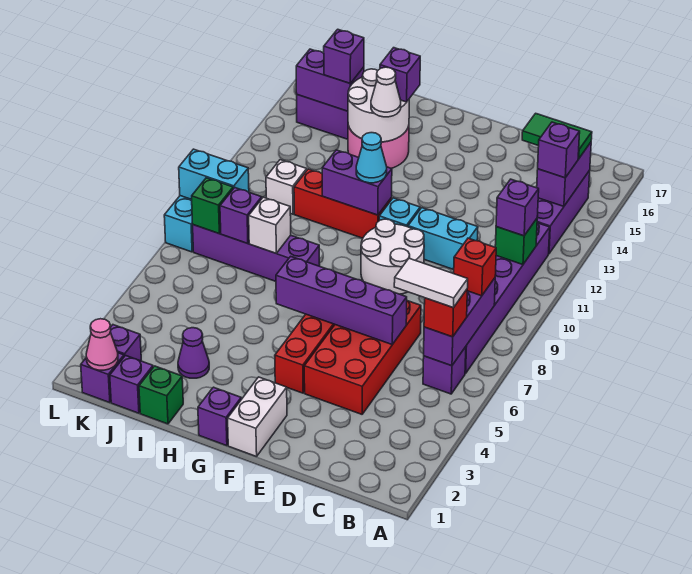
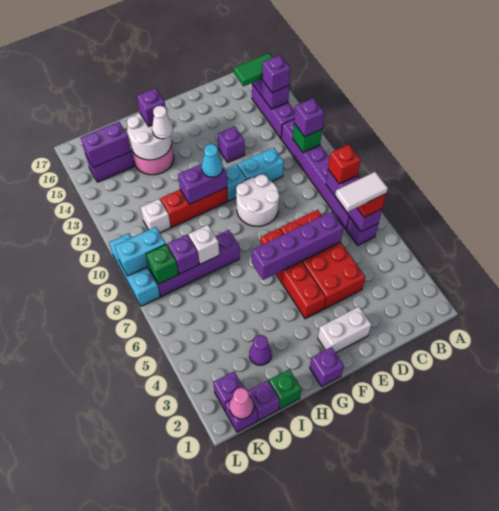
white 1x2 brick [228,377,287,457] -> white 1x2 brick turned to [318,307,371,353]
purple 1x1 brick [324,29,364,83] -> purple 1x1 brick moved to [218,126,245,163]

